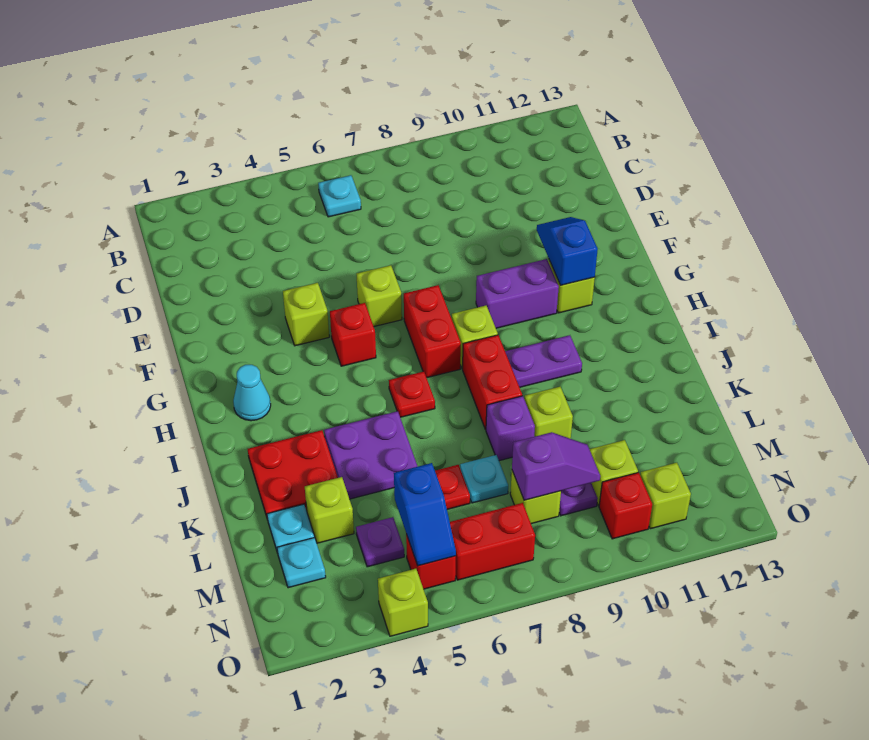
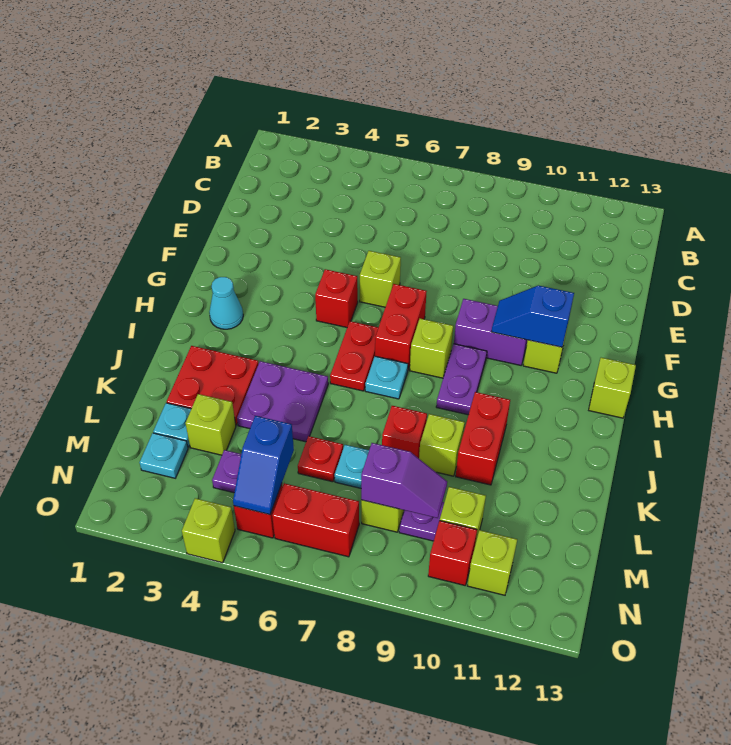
cyan 1x1 plate [318,175,361,217] -> cyan 1x1 plate moved to [365,356,408,399]
lime 1x1 brick [283,283,329,346] -> lime 1x1 brick moved to [589,358,636,418]
blue 1x2 slope [537,217,598,285] -> blue 1x2 slope turned to [491,286,574,347]
red 1x1 plate [389,371,435,417] -> red 1x2 plate [330,321,378,391]
red 1x2 brick [463,335,522,430] -> red 1x2 brick moved to [456,392,510,485]
purple 1x2 plate [505,335,582,387] -> purple 1x2 plate turned to [436,344,487,415]
purple 1x1 brick [486,396,535,461] -> red 1x1 brick [382,406,427,458]

